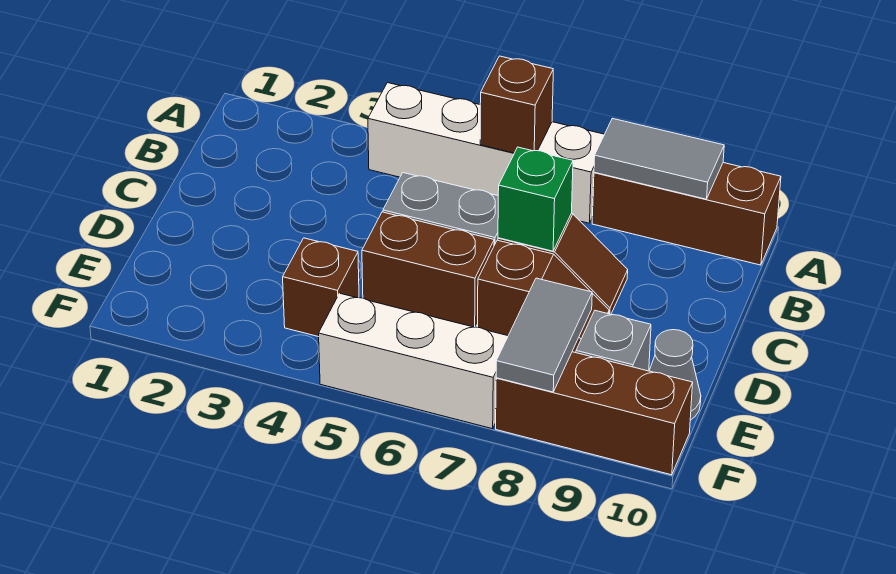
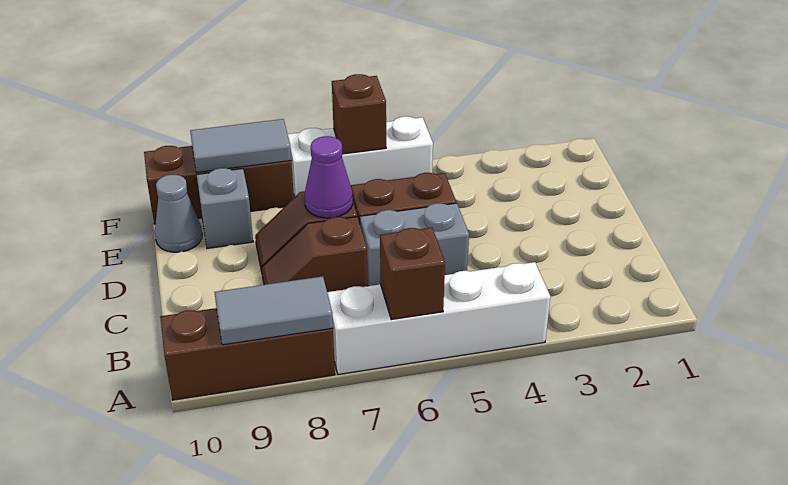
green 1x1 brick [498,147,573,251] -> none
none -> purple 1x1 cone [305,136,353,218]
brown 1x1 brick [283,238,359,337] -> brown 1x1 brick moved to [332,74,386,154]
grey 1x2 tile [496,278,592,392] -> grey 1x2 tile turned to [190,119,291,172]

